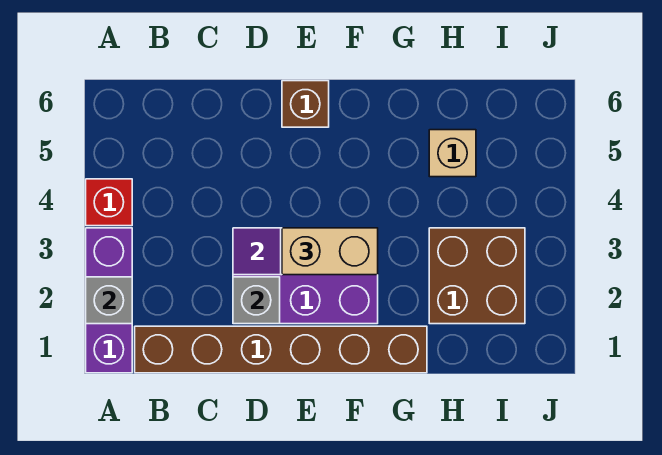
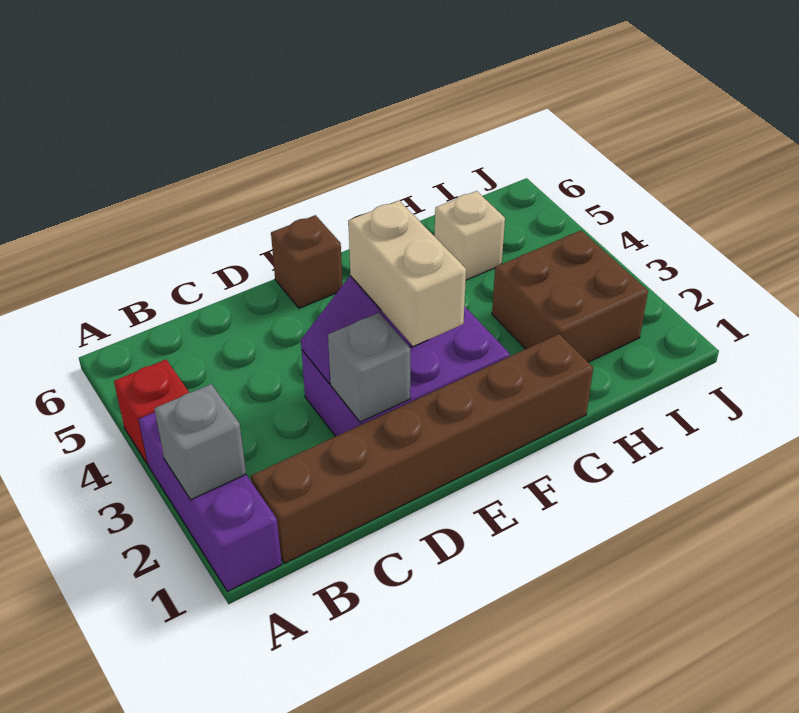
tan 1x2 brick [282,228,378,275] -> tan 1x2 brick turned to [348,201,466,346]

